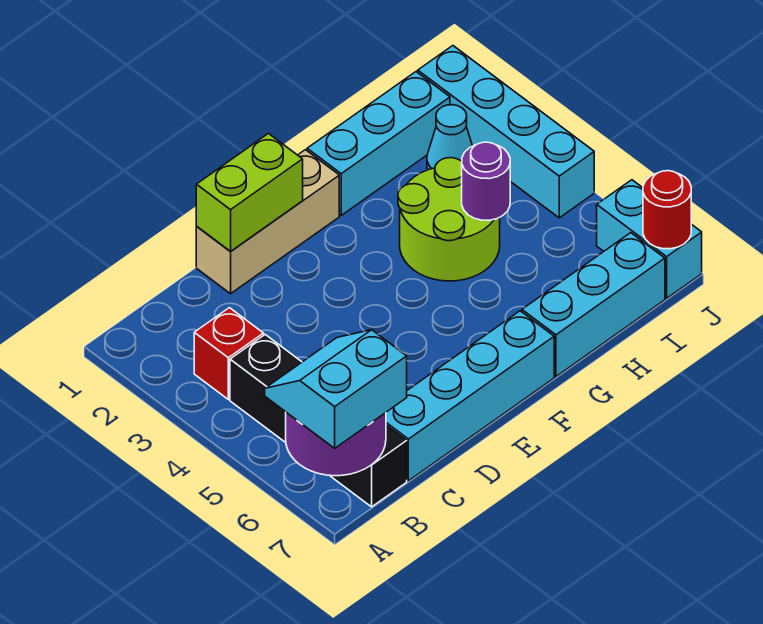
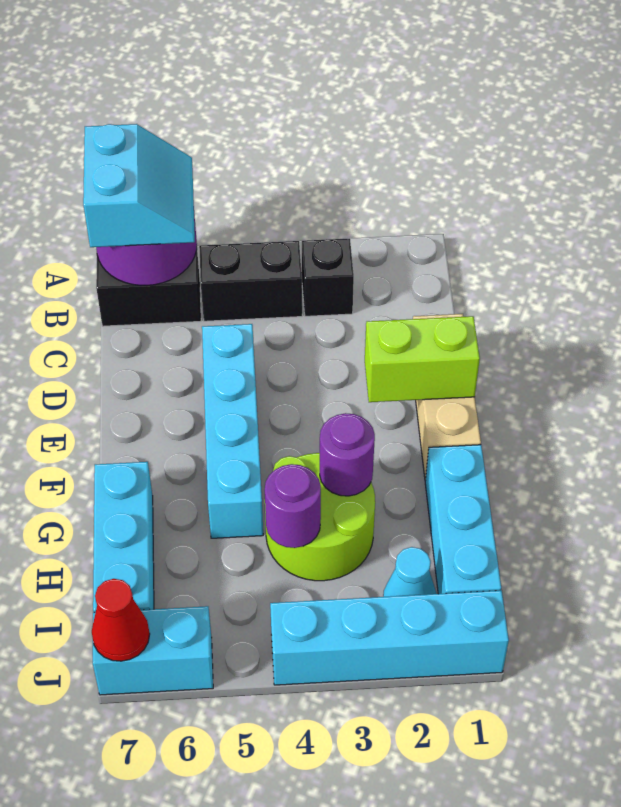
red 1x1 brick [194,308,264,399] -> black 1x1 brick [302,239,354,316]
cyan 1x4 brick [386,311,554,481] -> cyan 1x4 brick moved to [202,324,263,538]
lime 1x2 brick [196,134,303,251] -> lime 1x2 brick turned to [365,316,480,402]
none -> purple 1x1 round brick [320,413,375,496]
red 1x1 round brick [643,171,691,249] -> red 1x1 cone [92,579,150,661]

